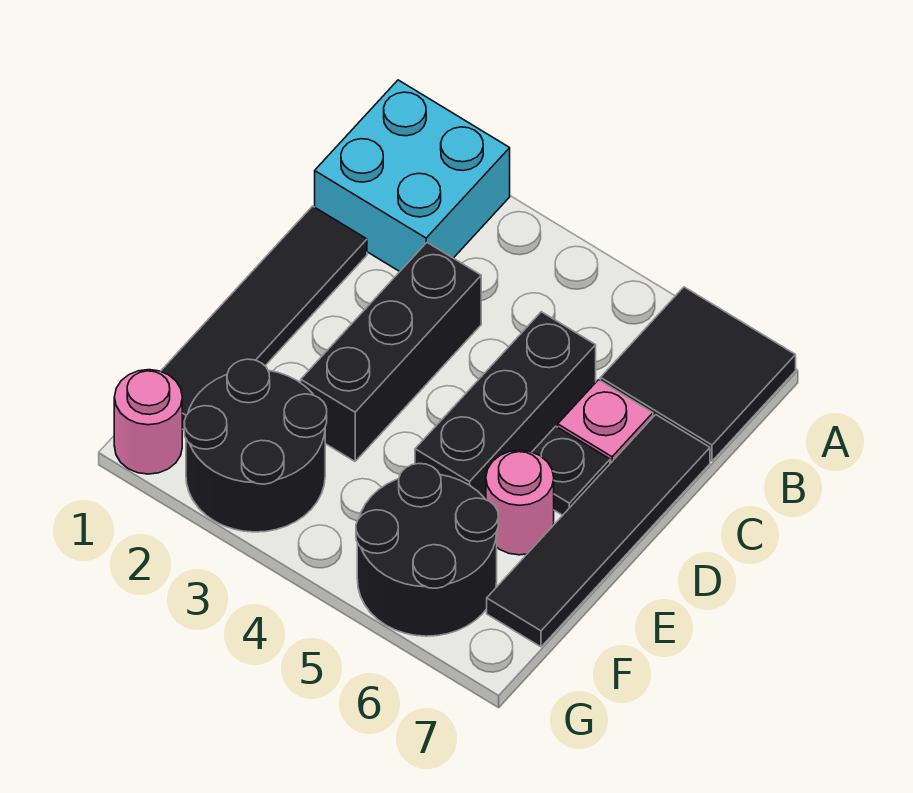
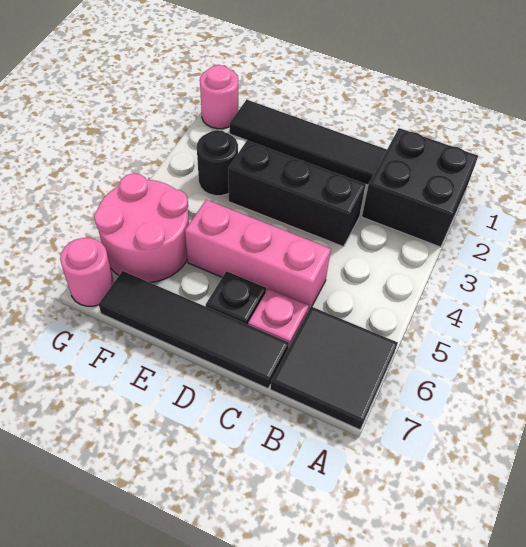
cyan 2x2 brick [315,80,510,271] -> black 2x2 brick [362,128,478,247]
black 1x3 brick [415,312,596,500] -> pink 1x3 brick [185,200,331,311]
pink 1x1 round brick [486,450,554,555] -> pink 1x1 round brick moved to [60,238,114,306]
black 2x2 round brick [184,359,327,532] -> black 1x1 round brick [197,130,238,196]
black 2x2 round brick [356,463,498,636] -> pink 2x2 round brick [94,173,189,282]

